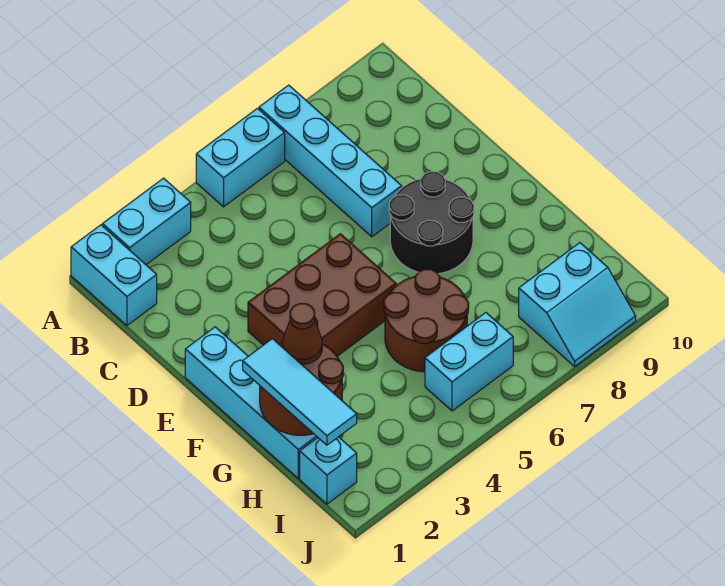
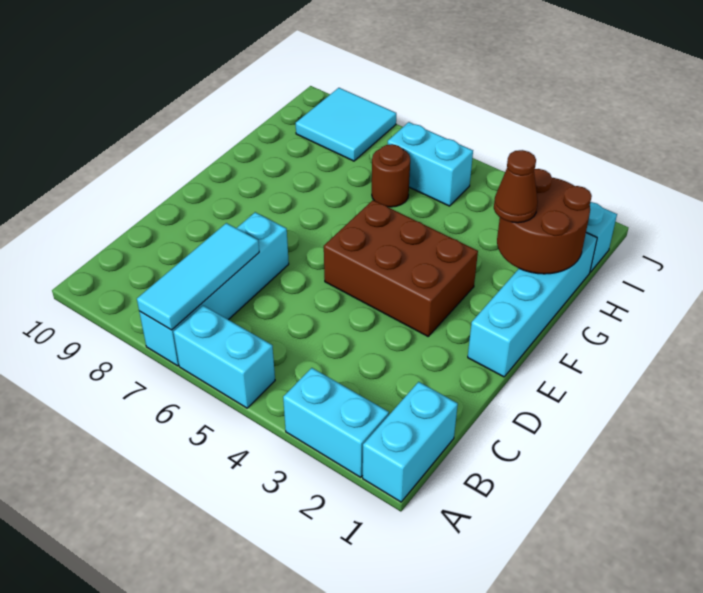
black 2x2 round brick [389,172,474,274] -> none
cyan 1x3 tile [243,339,357,445] -> cyan 1x3 tile moved to [137,223,259,330]
brown 2x2 round brick [384,269,469,372] -> brown 1x1 round brick [372,144,410,207]
cyan 2x2 slope [519,243,636,367] -> cyan 2x2 tile [296,88,396,161]

